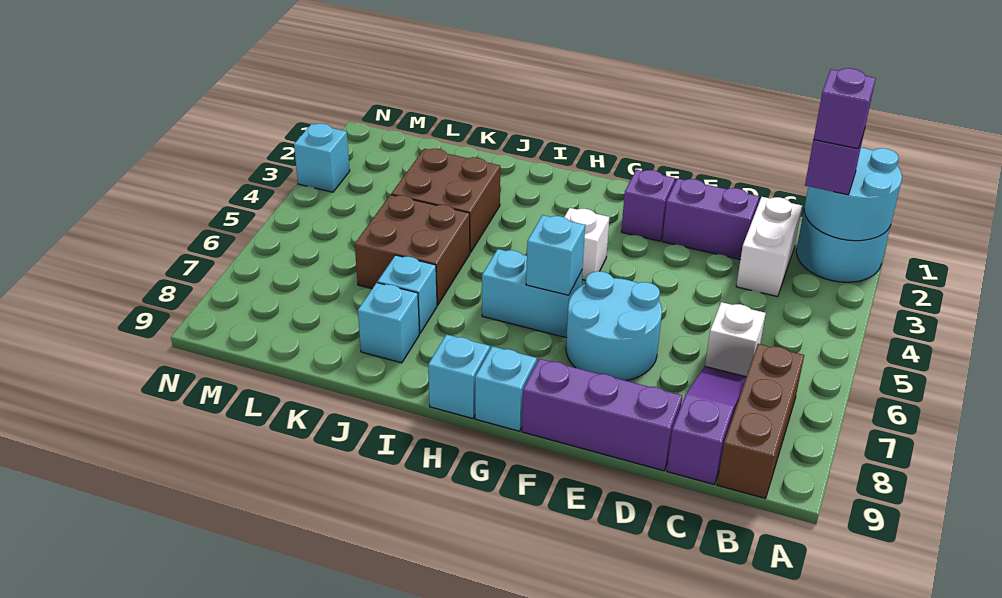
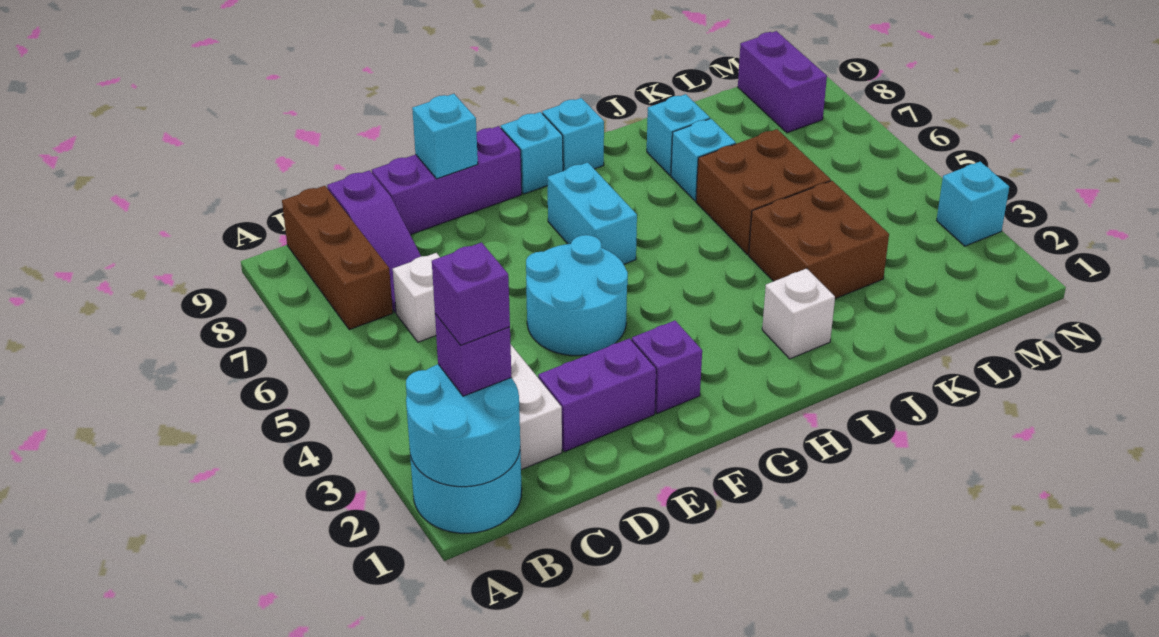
cyan 2x2 round brick [566,271,662,381] -> cyan 2x2 round brick moved to [526,235,628,356]
white 1x1 brick [564,208,609,280] -> white 1x1 brick moved to [762,268,835,359]
cyan 1x2 brick [482,249,582,337] -> cyan 1x2 brick turned to [547,162,637,264]
cyan 1x1 brick [526,215,585,295] -> cyan 1x1 brick moved to [412,94,478,179]
none -> purple 1x2 brick [738,31,827,133]

